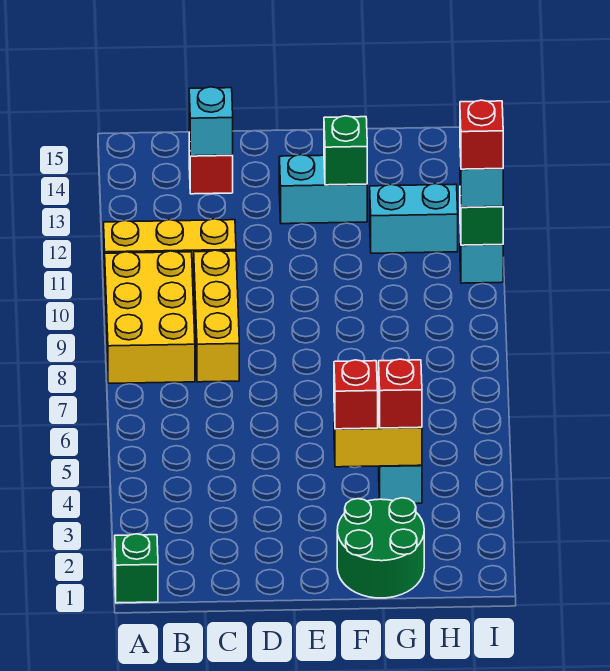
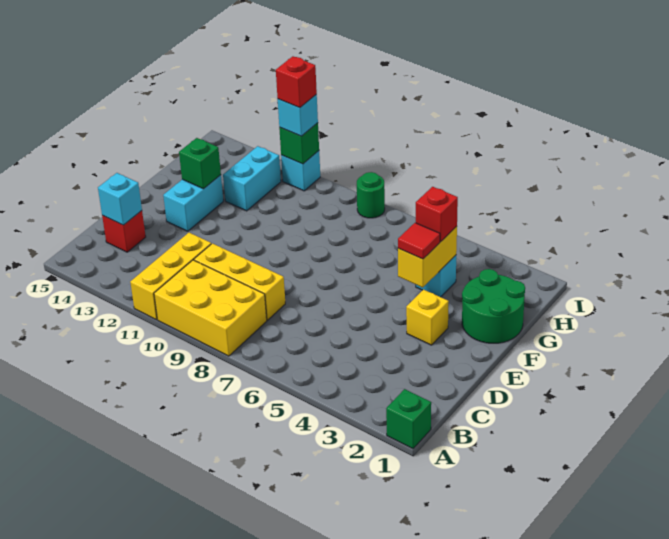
none -> yellow 1x1 brick [406,290,449,345]
red 1x1 brick [334,360,378,429] -> red 1x1 tile [398,223,440,259]
none -> green 1x1 round brick [357,172,385,218]

